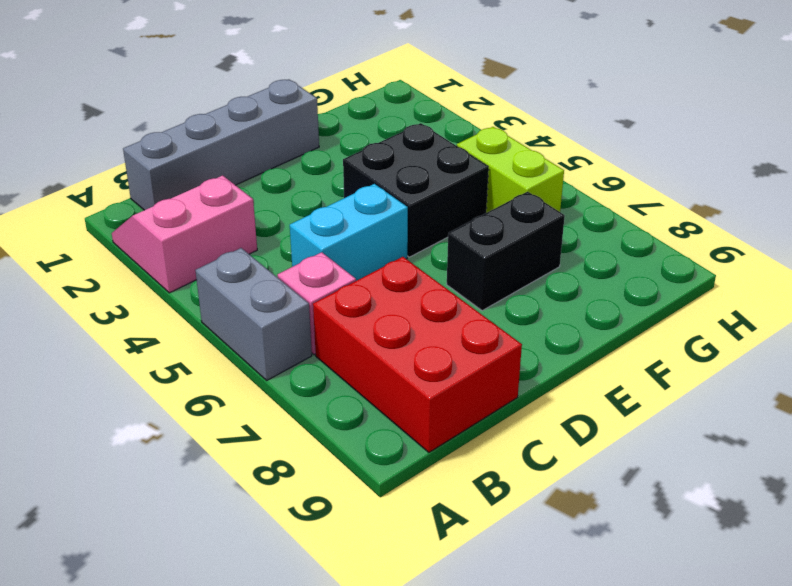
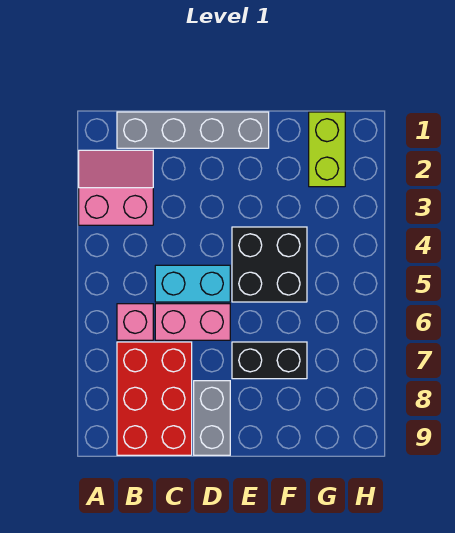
grey 1x2 brick [195,248,312,380] -> grey 1x2 brick moved to [194,381,230,455]
none -> pink 1x2 brick [155,304,230,340]
lime 1x2 brick [457,127,564,213] -> lime 1x2 brick moved to [309,112,345,187]

